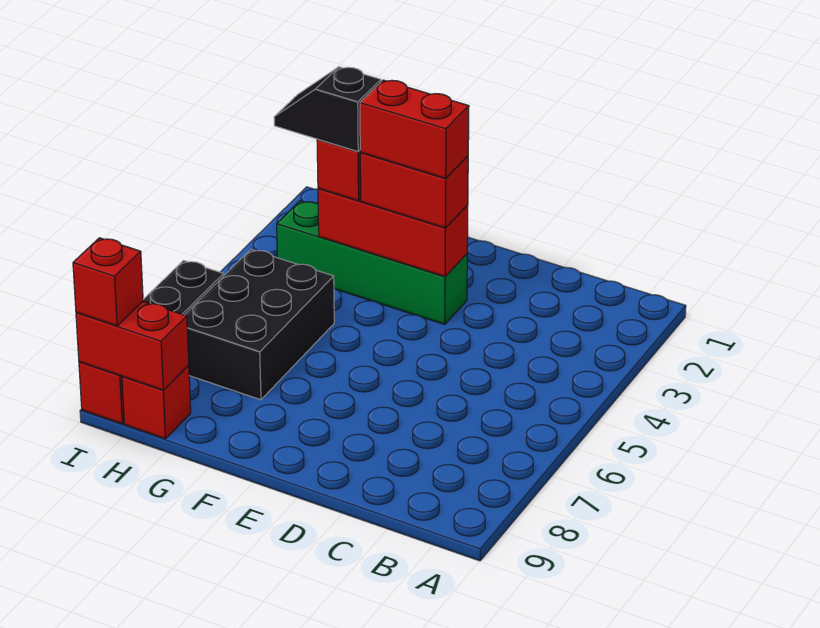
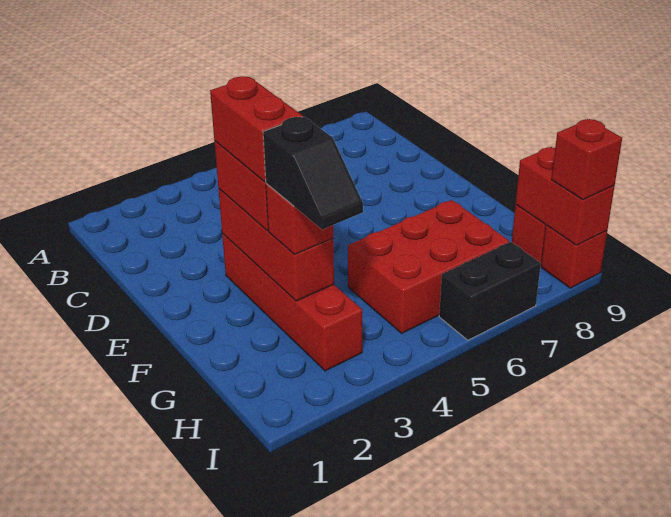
green 1x4 brick [277,201,467,324] -> red 1x4 brick [222,234,362,371]
black 2x3 brick [185,249,334,400] -> red 2x3 brick [348,200,509,333]

